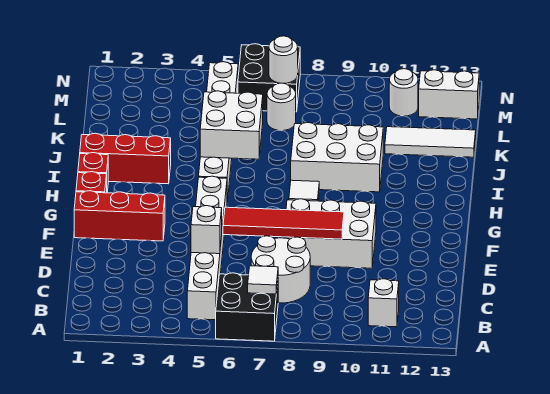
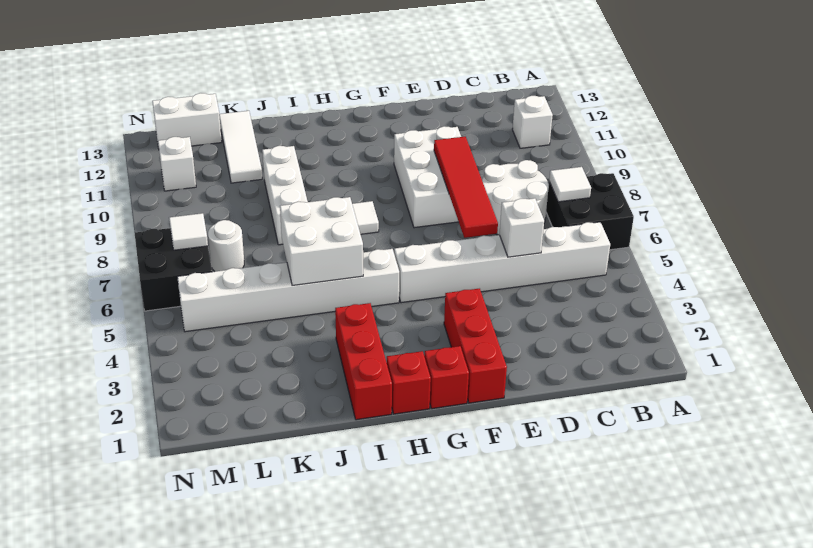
white 2x3 brick [291,123,383,192] -> white 1x3 brick [262,146,308,245]
white 1x1 round brick [269,36,298,83] -> white 1x1 tile [169,213,208,250]
white 1x1 round brick [389,69,418,116] -> white 1x1 brick [158,137,196,191]
white 1x2 brick [419,70,479,119] -> white 1x2 brick turned to [152,93,222,149]

